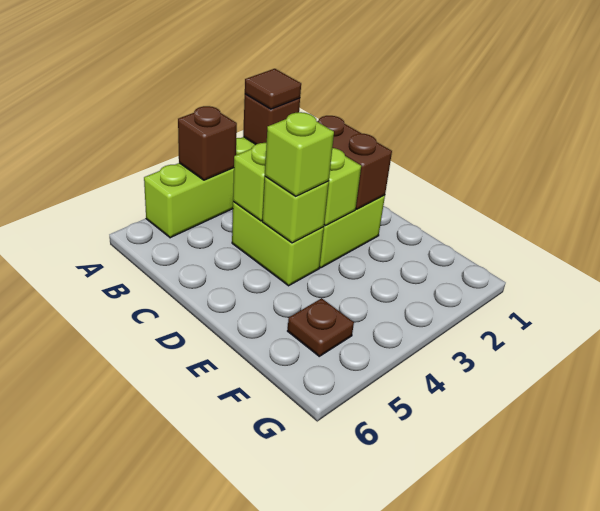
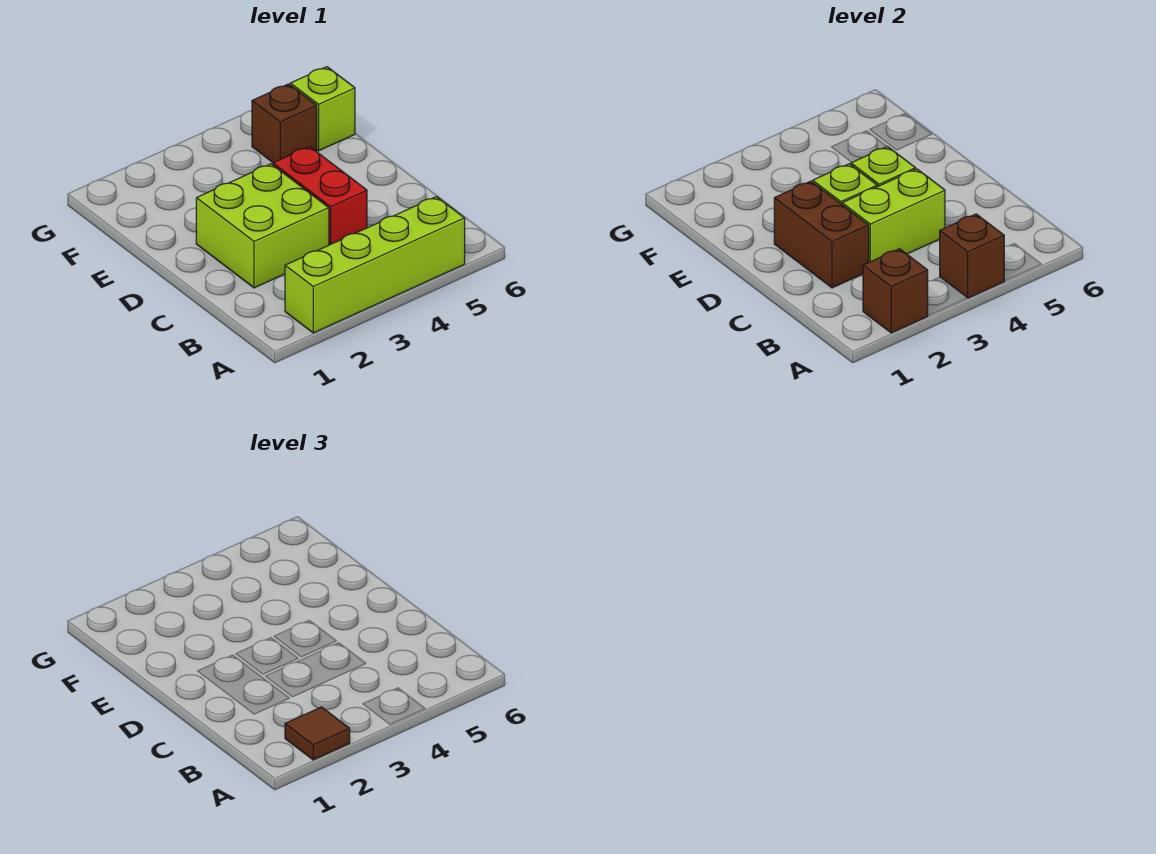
lime 1x2 brick [232,202,324,286] -> red 1x2 brick [273,146,367,245]
lime 1x1 brick [265,112,334,196] -> lime 1x1 brick moved to [290,67,355,151]
brown 1x1 plate [288,298,354,356] -> brown 1x1 brick [252,84,317,163]

